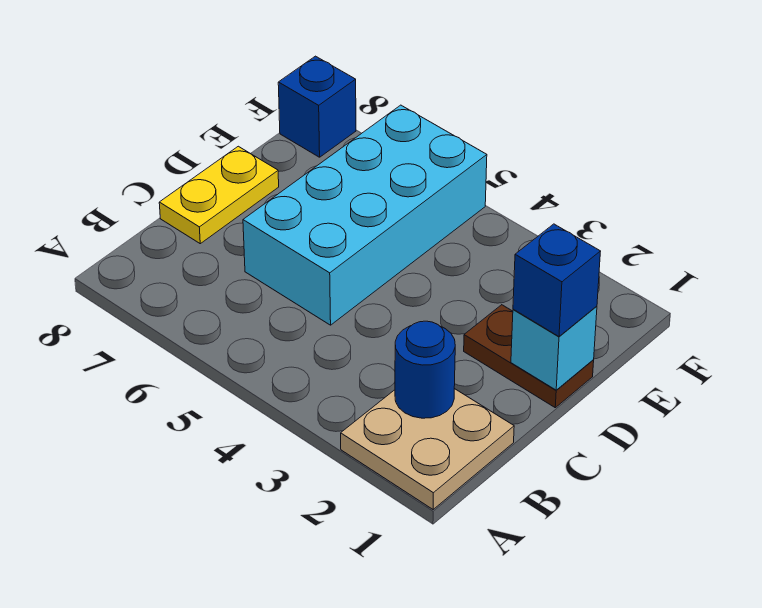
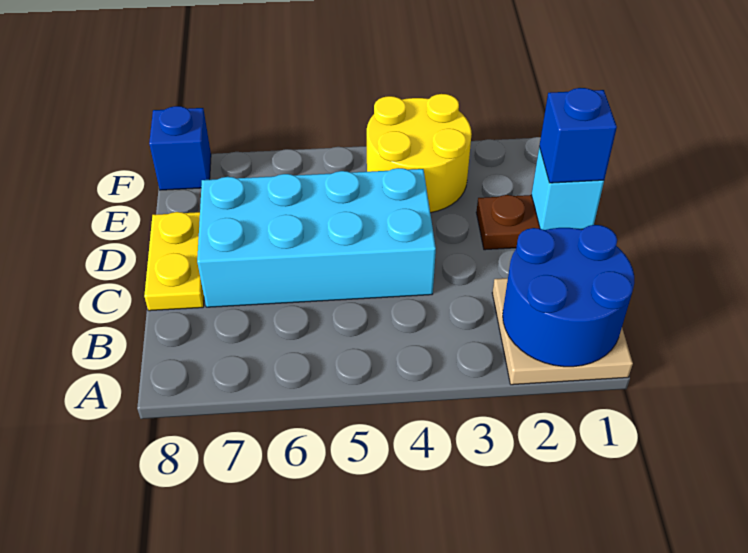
blue 1x1 round brick [395,321,455,418] -> blue 2x2 round brick [503,225,634,367]
cyan 2x4 brick [243,105,487,325] -> cyan 2x4 brick turned to [197,168,436,307]
none -> yellow 2x2 round brick [367,94,472,213]

